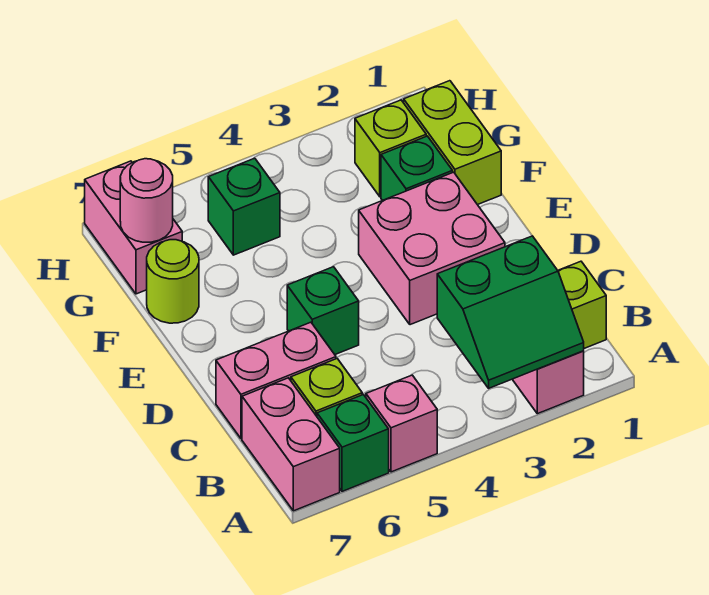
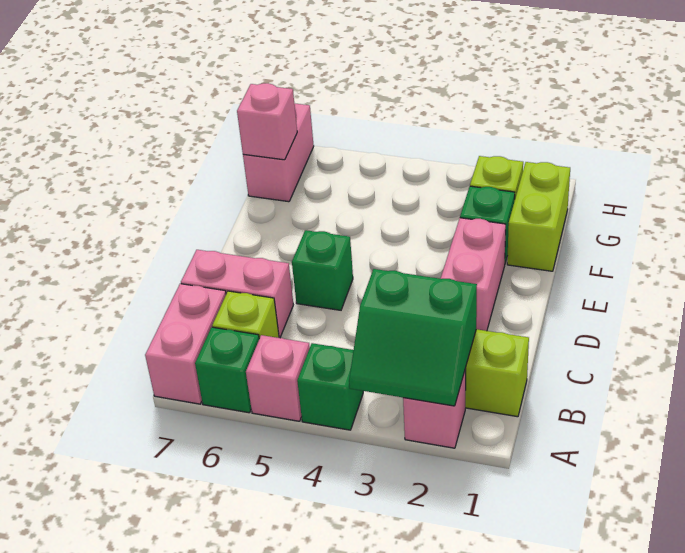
pink 2x2 brick [359,172,505,325] -> pink 1x2 brick [441,218,506,331]
lime 1x1 round brick [147,240,199,323] -> none
green 1x1 brick [208,158,280,255] -> green 1x1 brick moved to [297,343,363,430]
pink 1x1 round brick [120,159,173,242] -> pink 1x1 brick [237,83,297,160]

